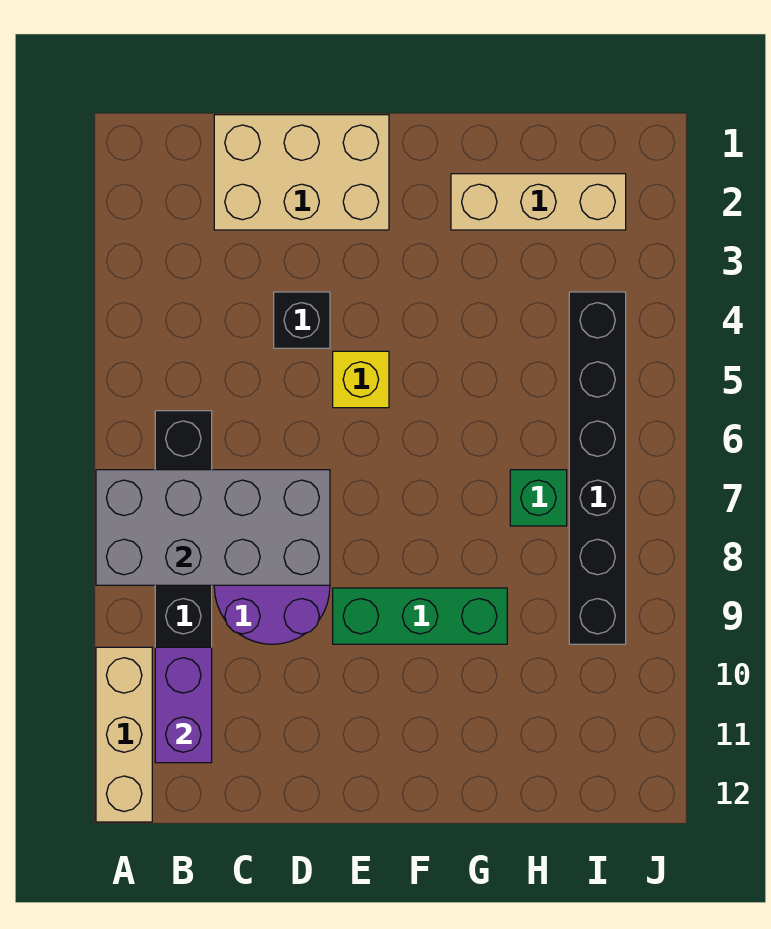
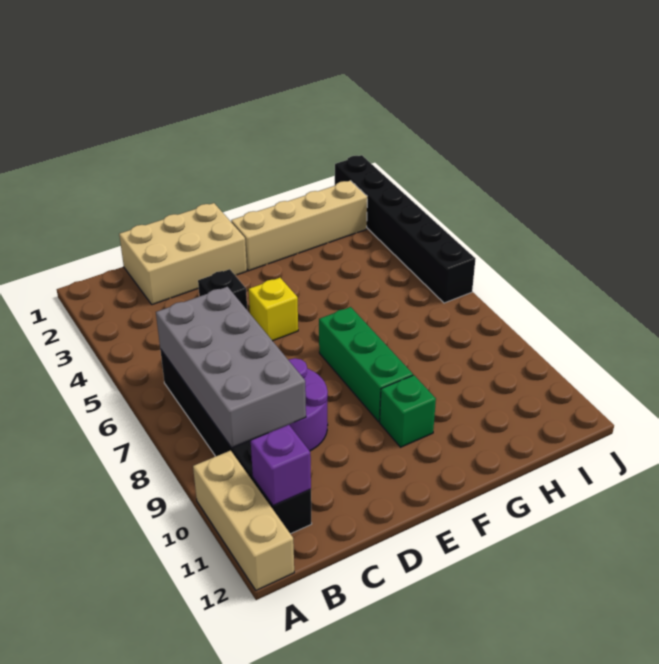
grey 2x4 brick [96,470,330,585] -> grey 2x4 brick turned to [156,287,306,448]
purple 1x2 brick [155,647,212,763] -> purple 1x1 brick [251,425,311,506]
green 1x3 brick [333,588,507,644] -> green 1x3 brick turned to [319,307,413,422]
tan 1x3 brick [451,174,626,230] -> tan 1x4 brick [231,181,367,271]
green 1x1 brick [510,470,567,526] -> green 1x1 brick moved to [380,375,436,447]
black 1x6 brick [569,292,626,644] -> black 1x6 brick moved to [335,155,475,303]

